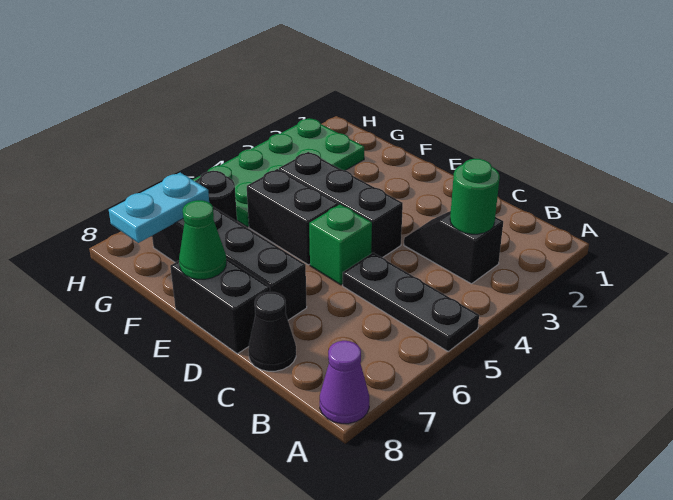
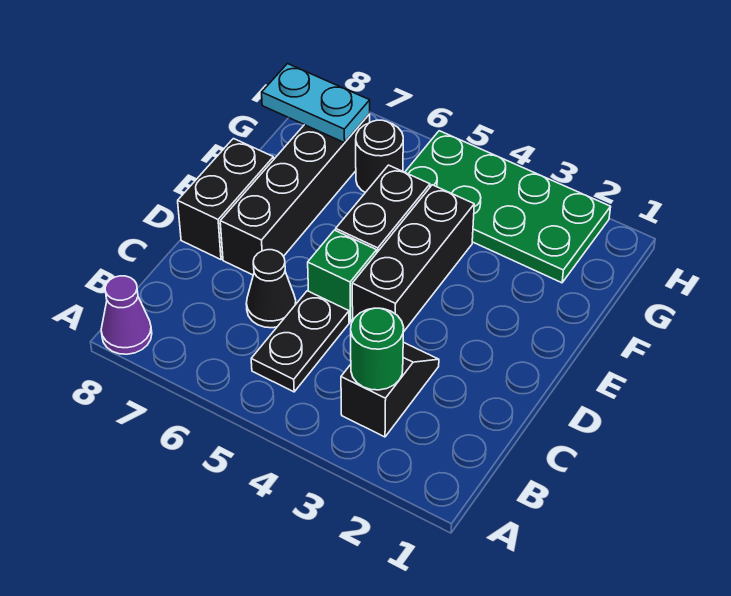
black 1x3 plate [343,253,479,351] -> black 1x2 plate [251,291,349,392]
black 1x1 cone [248,292,296,371] -> black 1x1 cone moved to [246,250,296,328]
green 1x1 cone [179,200,226,279] -> none

